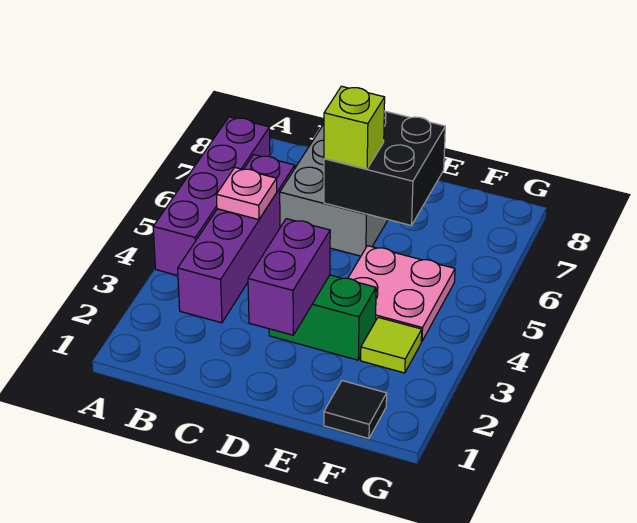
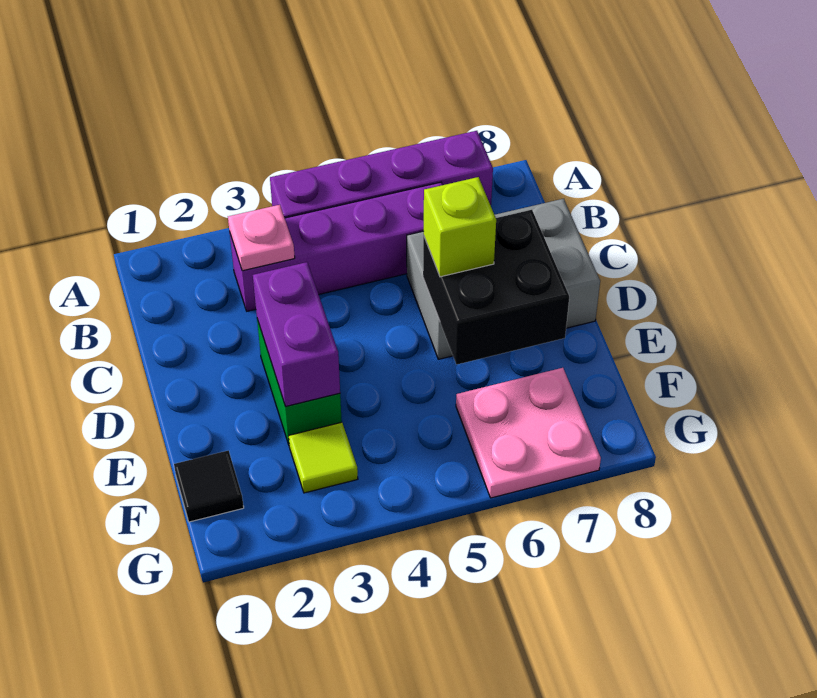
pink 1x1 plate [216,168,277,220] -> pink 1x1 plate moved to [228,205,295,271]
purple 1x2 brick [248,219,330,335] -> purple 1x2 brick turned to [253,262,340,407]
pink 2x2 plate [348,246,455,341] -> pink 2x2 plate moved to [456,368,601,498]

